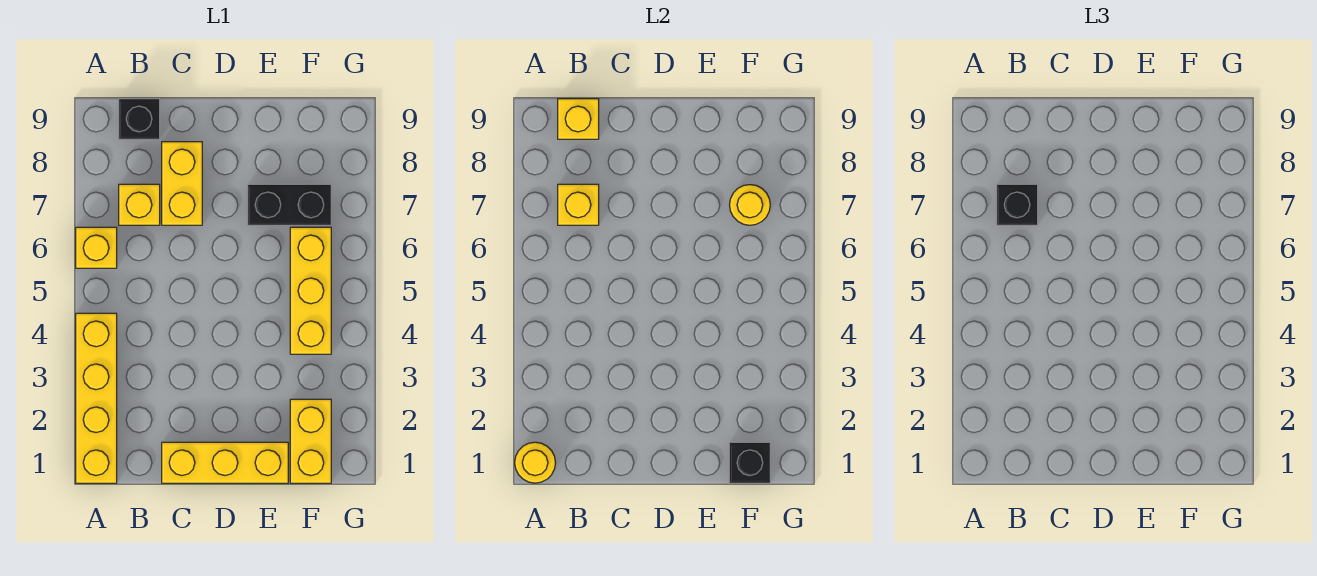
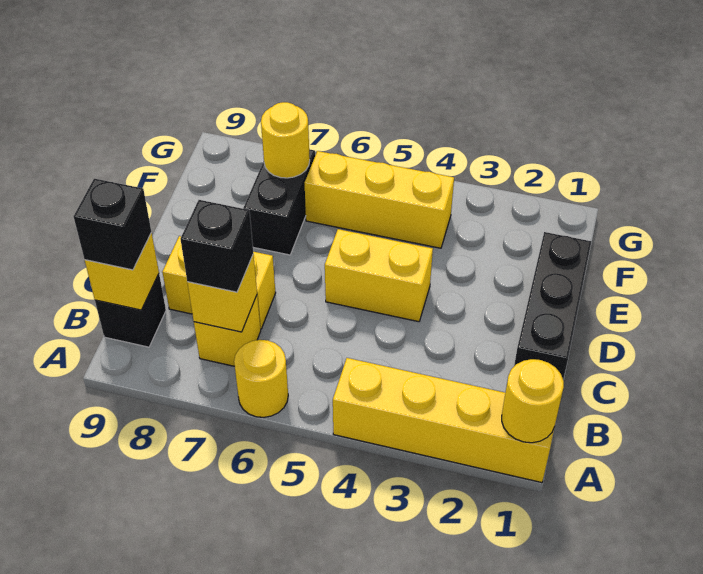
yellow 1x1 brick [76,227,117,268] -> yellow 1x1 round brick [234,340,288,417]
yellow 1x3 brick [162,442,288,483] -> black 1x3 brick [514,232,592,379]
yellow 1x2 brick [290,399,331,483] -> yellow 1x2 brick moved to [325,229,433,322]
black 1x1 brick [729,442,770,483] -> black 1x1 brick moved to [74,179,151,270]

